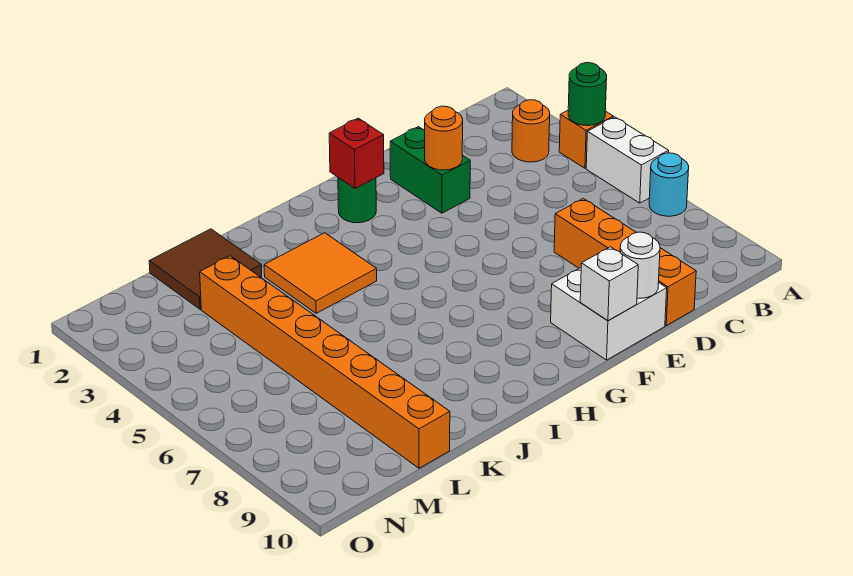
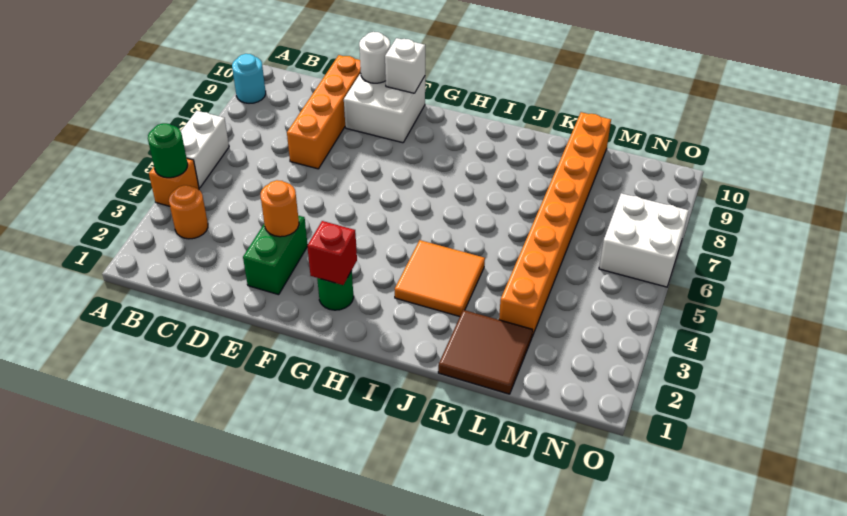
cyan 1x1 round brick [649,153,689,216] -> cyan 1x1 round brick moved to [232,54,266,103]
none -> white 2x2 brick [599,193,689,287]

